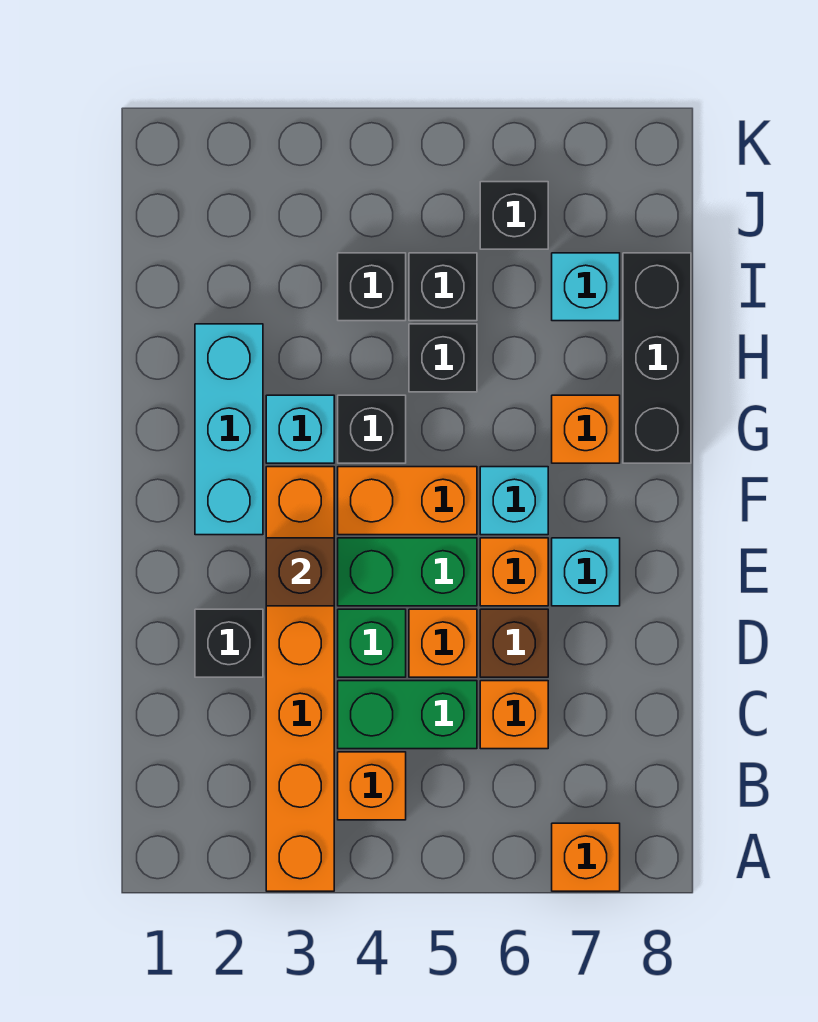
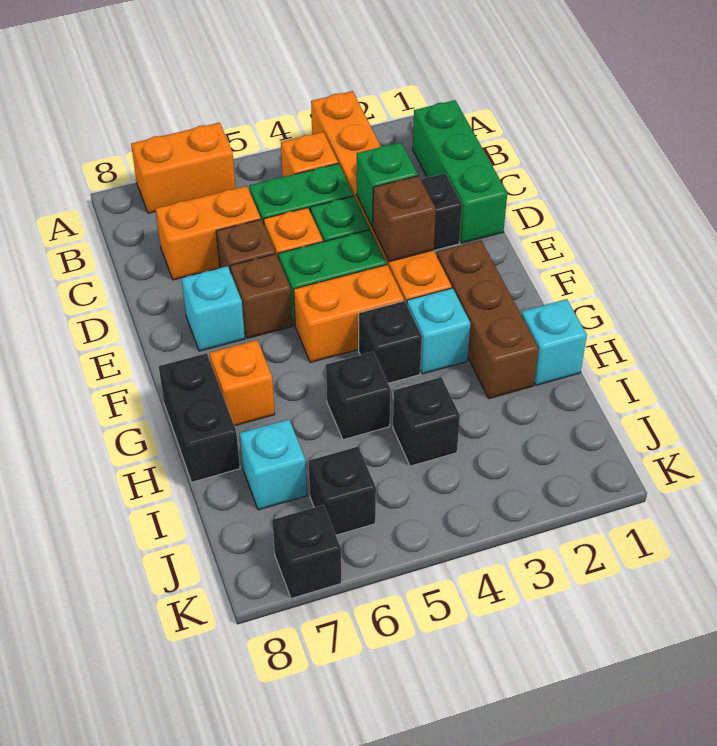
orange 1x1 brick [552,823,620,891] -> orange 1x2 brick [131,123,236,213]
none -> green 1x3 brick [413,100,507,243]
orange 1x1 brick [480,681,548,749] -> orange 1x2 brick [156,186,261,280]
none -> green 1x1 brick [357,142,418,227]
orange 1x1 brick [480,538,548,606] -> brown 1x1 brick [230,254,292,338]
cyan 1x3 brick [195,324,263,535] -> brown 1x3 brick [437,240,539,399]
cyan 1x1 brick [480,467,548,535] -> cyan 1x1 brick moved to [521,299,587,385]
black 1x3 brick [623,253,691,463] -> black 1x2 brick [159,353,240,482]
black 1x1 brick [409,253,477,321] -> black 1x1 brick moved to [272,505,341,598]

